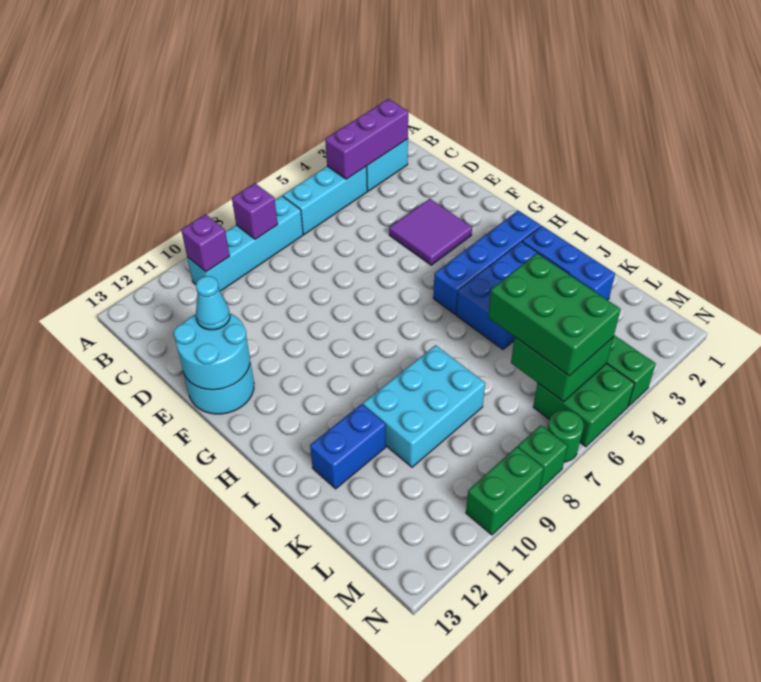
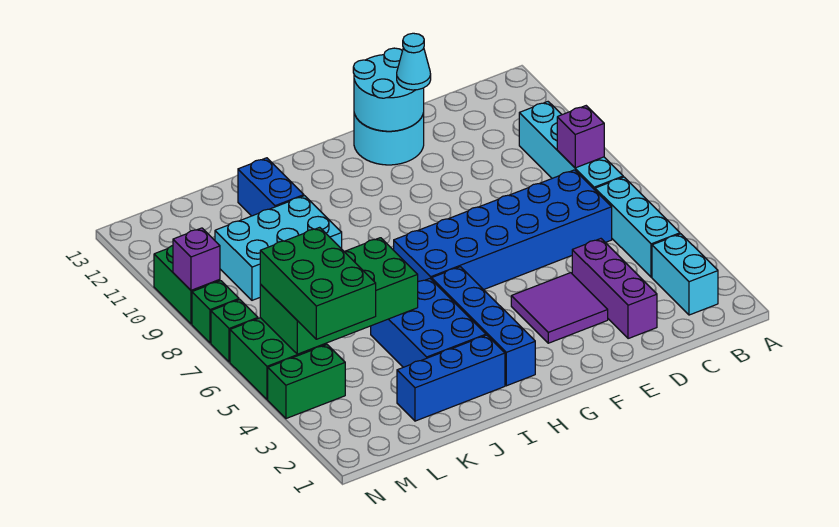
purple 1x3 brick [325,99,408,179] -> purple 1x3 brick moved to [572,239,657,339]
purple 1x1 brick [181,214,230,272] -> purple 1x1 brick moved to [173,228,220,290]
none -> blue 2x6 brick [394,170,612,290]
cyan 2x3 brick [363,345,485,467] -> cyan 2x3 brick turned to [215,196,342,300]
green 2x3 brick [488,253,621,376] -> green 2x3 brick turned to [260,227,376,339]
green 2x2 brick [511,337,613,402] -> green 2x4 brick [260,238,418,354]
green 1x1 round brick [547,410,584,462] -> green 1x1 brick [211,300,258,362]

